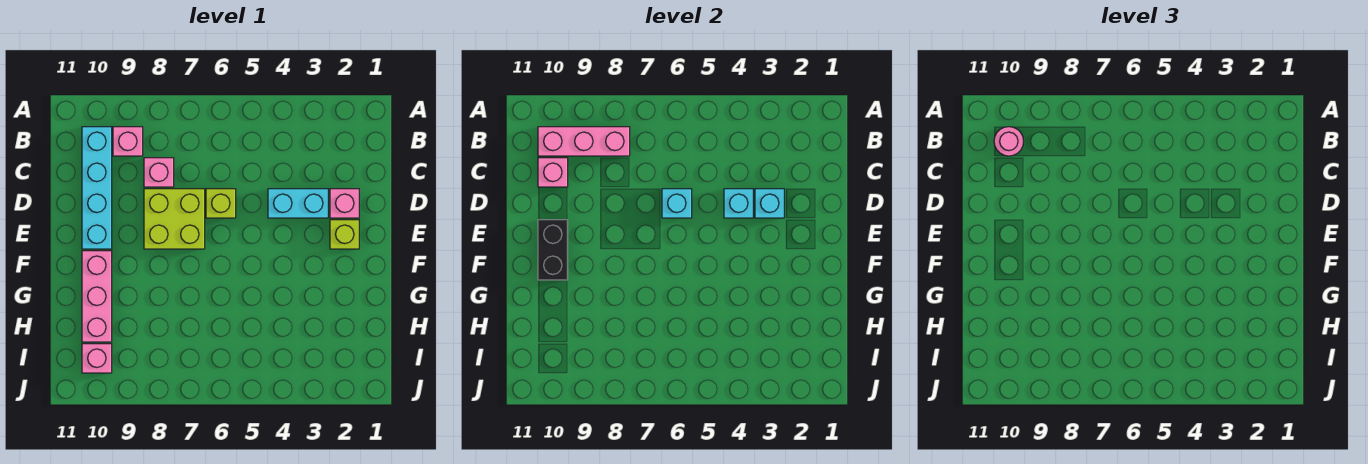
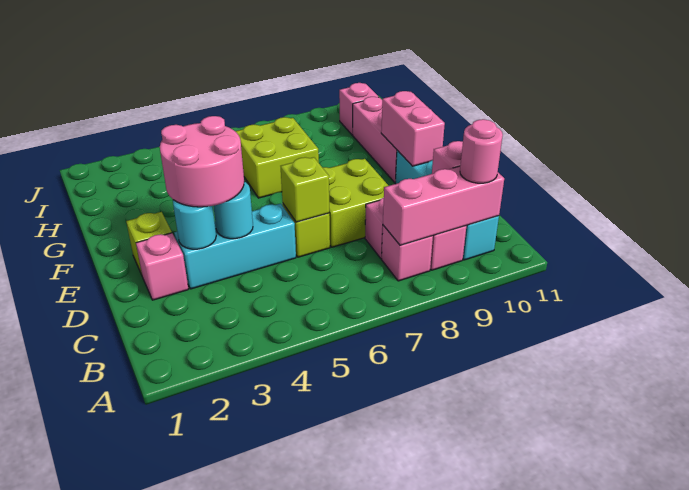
none -> pink 1x1 brick [382,225,433,281]
cyan 1x2 brick [268,189,328,218] -> cyan 1x3 brick [174,204,296,289]
cyan 1x1 brick [755,189,784,218] -> cyan 1x1 round brick [173,200,216,249]
none -> pink 2x2 round brick [160,116,244,207]
cyan 1x1 brick [724,189,753,218] -> cyan 1x1 round brick [213,182,253,239]
cyan 1x1 brick [662,189,692,218] -> lime 1x1 brick [281,157,329,222]
black 1x2 brick [538,220,568,280] -> pink 1x2 brick [381,91,445,166]
none -> lime 2x2 brick [235,117,319,198]

